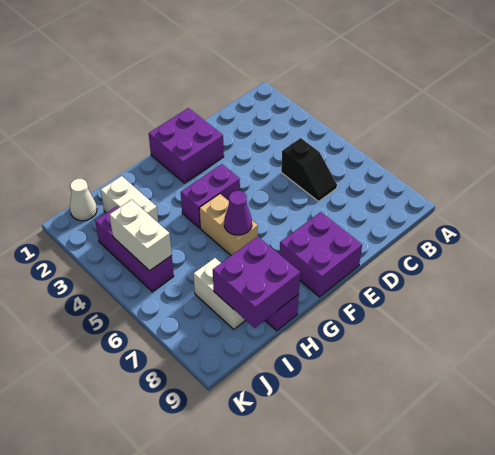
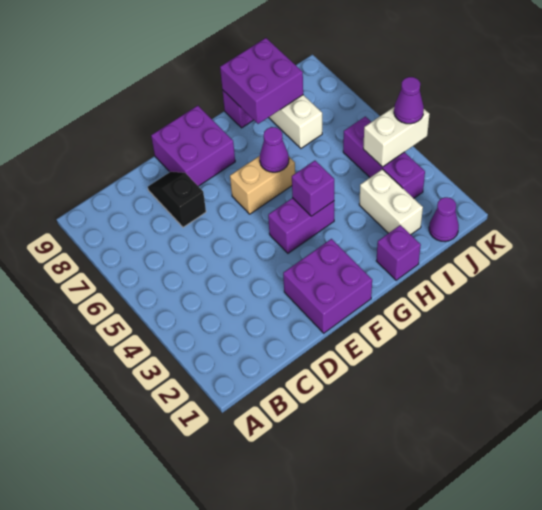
black 1x2 slope [281,138,337,201] -> black 1x2 slope moved to [148,172,206,227]
none -> purple 1x1 brick [292,161,334,216]
tan 1x2 brick [199,194,258,256] -> tan 1x2 brick turned to [230,156,295,214]
none -> purple 1x1 brick [376,225,421,280]
white 1x1 cone [70,179,97,221] -> purple 1x1 cone [429,197,459,242]
white 1x2 brick [109,200,172,271] -> white 1x2 brick turned to [363,107,430,167]
none -> purple 1x1 cone [394,77,424,124]

